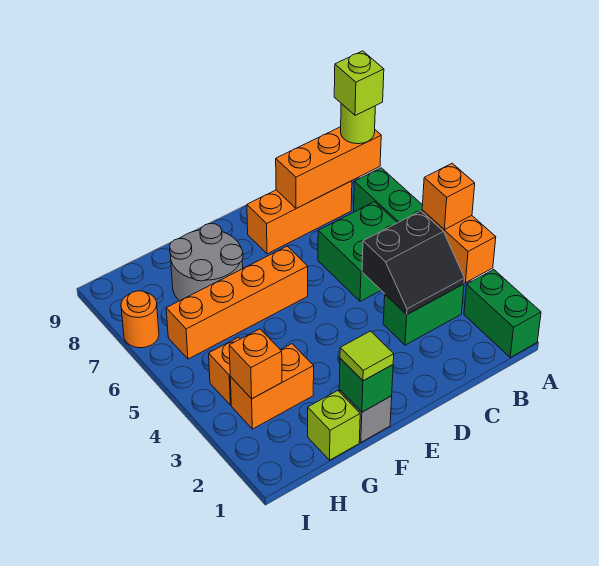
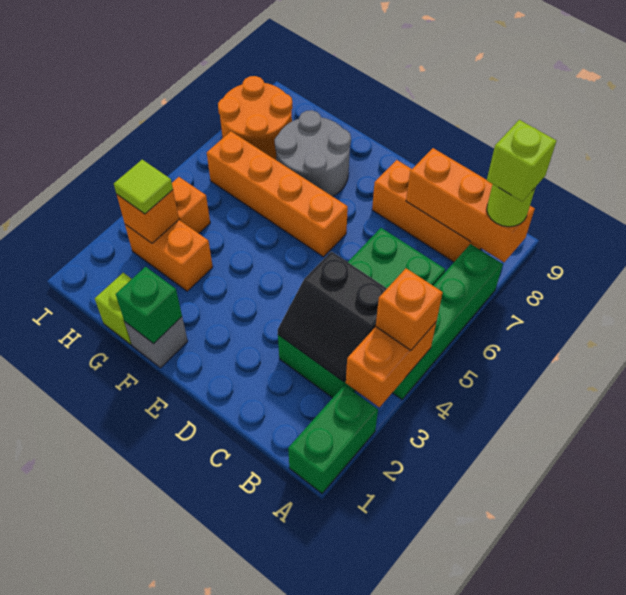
lime 1x1 tile [340,331,394,381] -> lime 1x1 tile moved to [114,160,173,214]
orange 1x1 round brick [121,291,159,348] -> orange 2x2 round brick [218,76,293,160]

